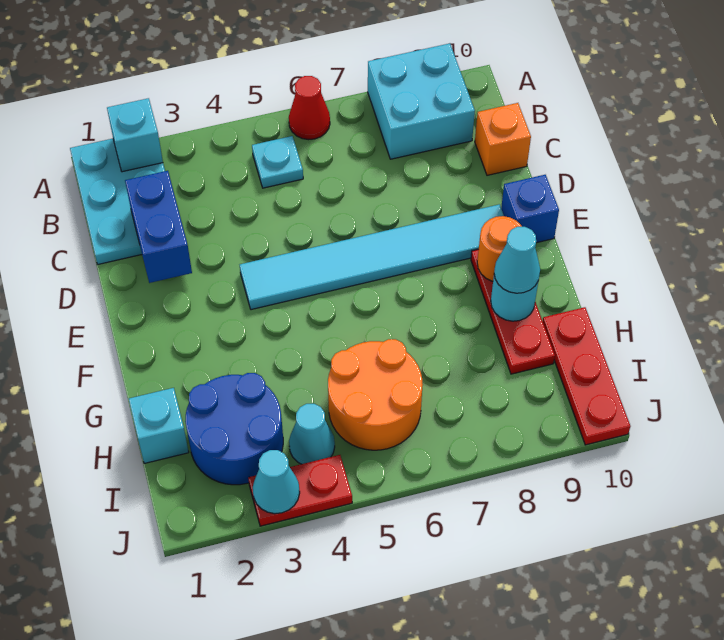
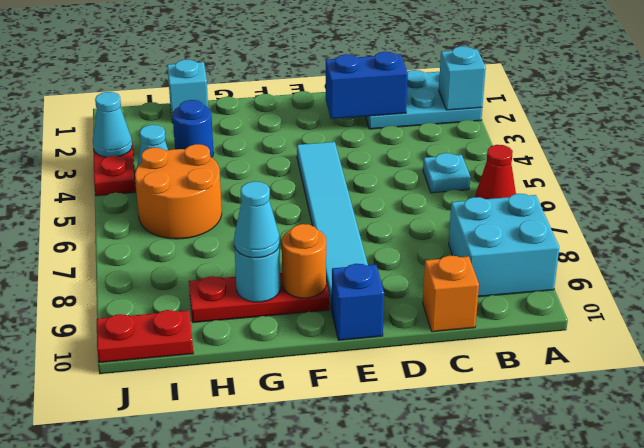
blue 2x2 round brick [185,373,283,485] -> blue 1x1 round brick [173,100,213,157]
red 1x3 plate [543,307,630,445] -> red 1x2 plate [97,310,193,363]

